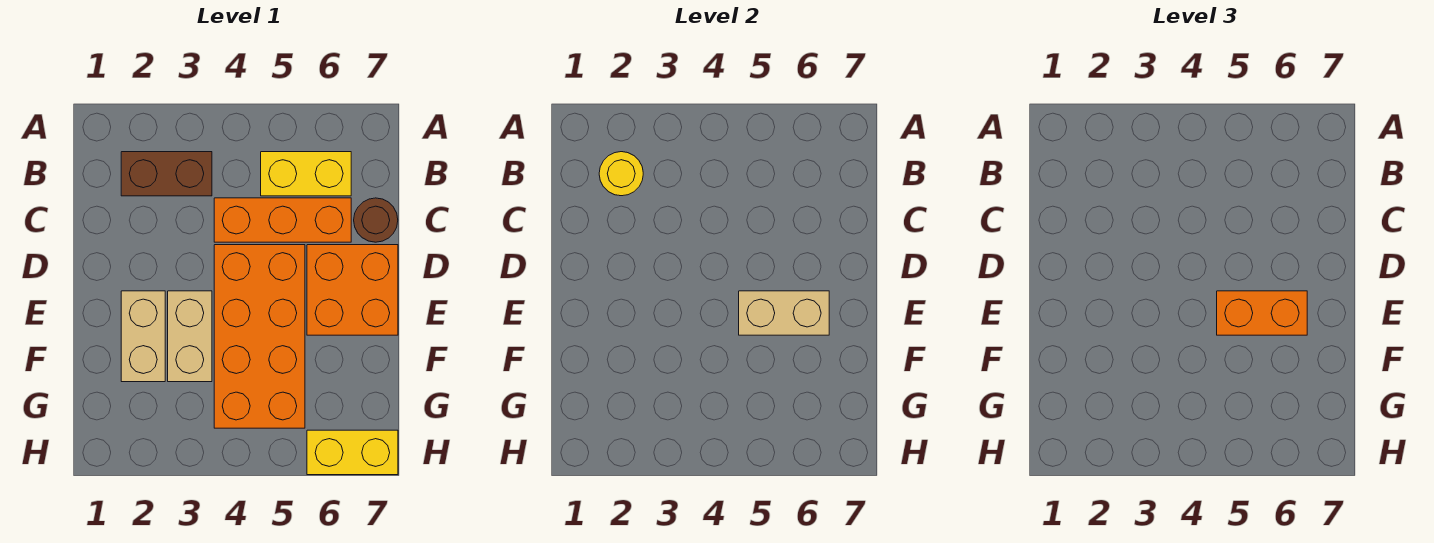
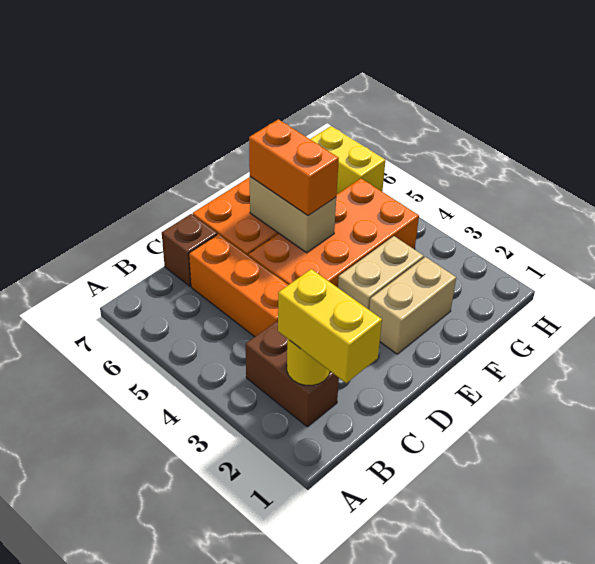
yellow 1x2 brick [261,152,351,196] -> yellow 1x2 brick moved to [278,269,382,383]
brown 1x1 round brick [354,198,398,242] -> brown 1x1 brick [162,214,217,286]

